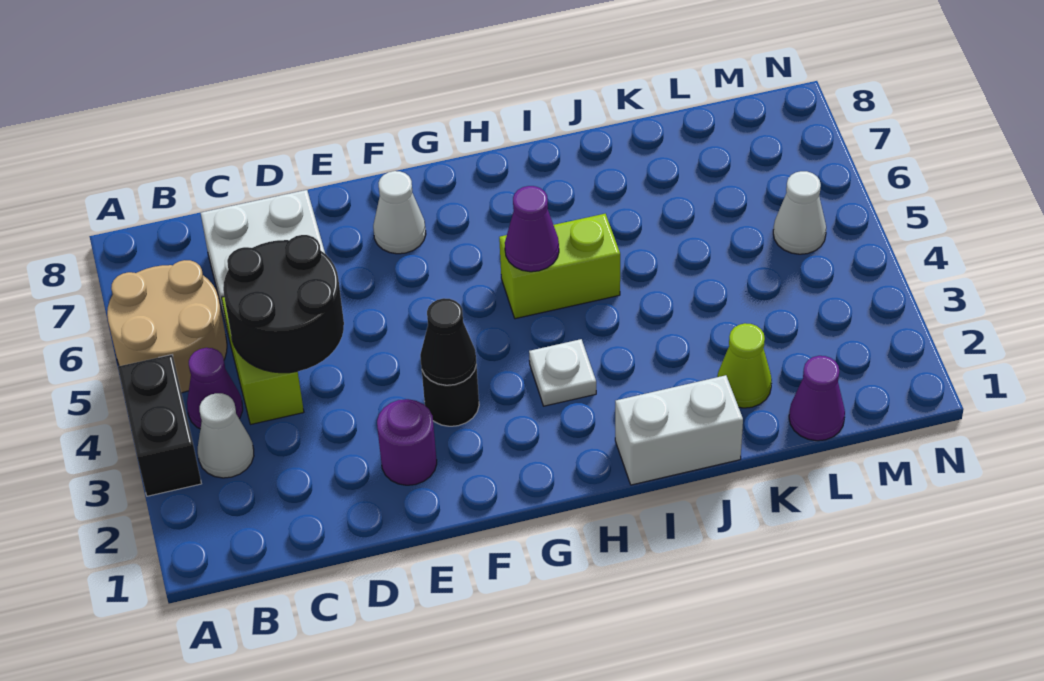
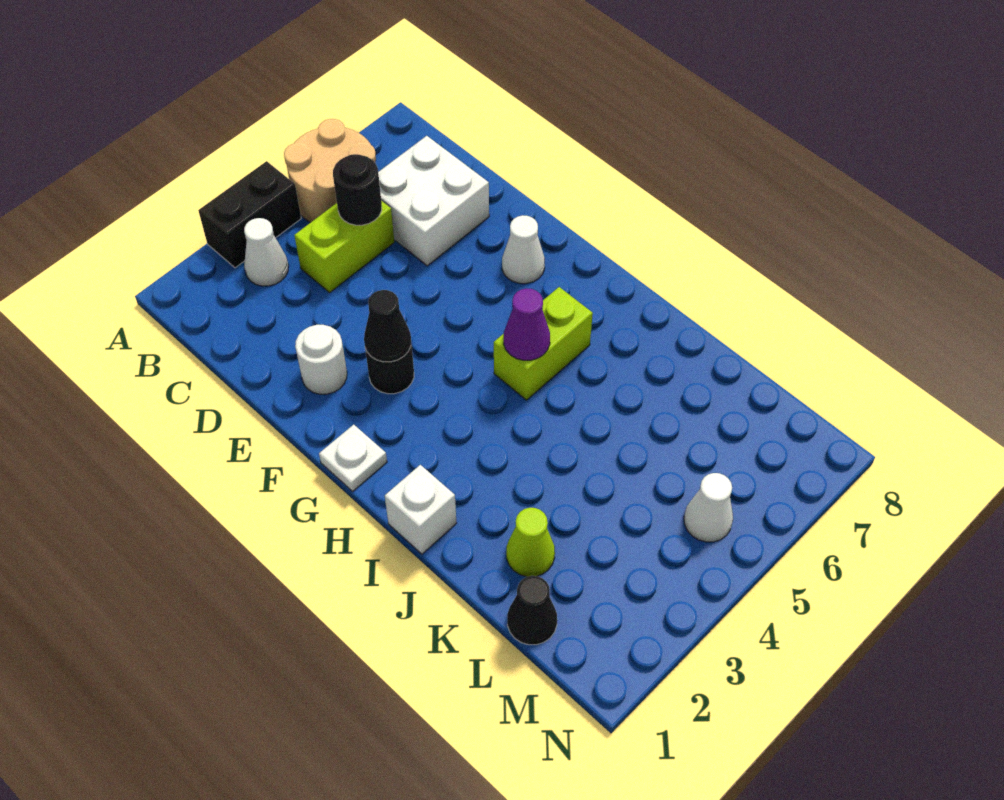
purple 1x1 cone [187,348,243,429] -> none
black 2x2 round brick [223,235,344,373] -> black 1x1 round brick [333,154,382,225]
purple 1x1 round brick [377,399,437,485] -> white 1x1 round brick [295,325,347,394]
white 1x1 plate [529,339,596,406] -> white 1x1 plate moved to [319,425,387,491]
lime 1x2 brick [499,214,620,319] -> lime 1x2 brick turned to [494,287,593,400]
white 1x2 brick [615,375,743,485] -> white 1x1 brick [385,465,456,554]
purple 1x1 cone [789,356,845,441] -> black 1x1 cone [507,576,557,645]

